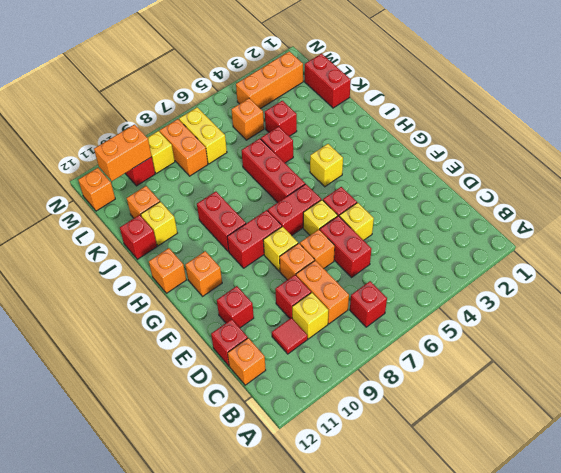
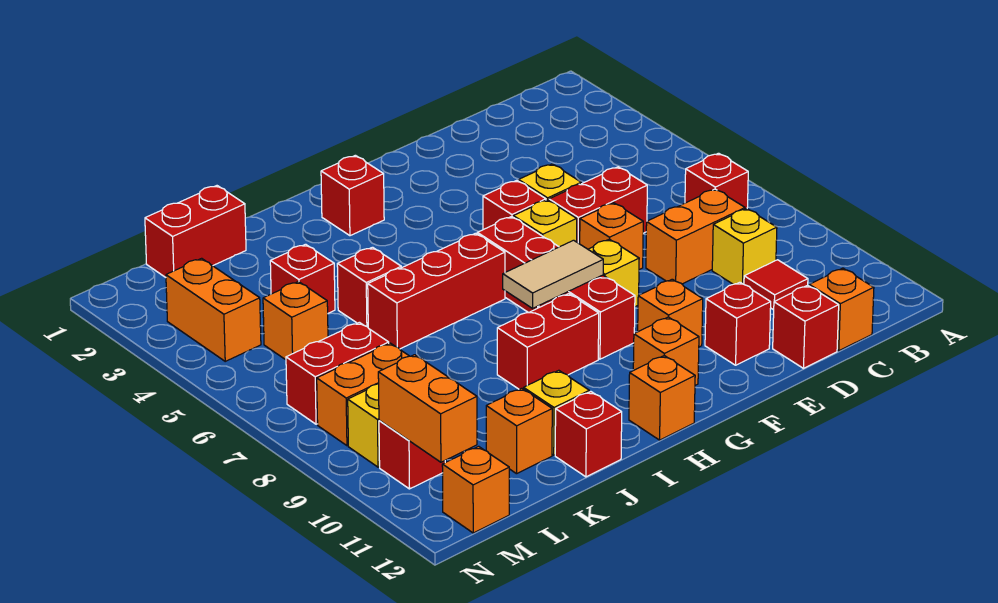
red 1x1 brick [275,275,311,318] -> red 1x1 brick moved to [321,155,384,236]
orange 1x1 brick [280,243,315,280] -> orange 1x1 brick moved to [638,279,703,347]
none -> tan 1x2 tile [503,240,603,308]
yellow 1x1 brick [310,144,343,187] -> none
yellow 1x2 brick [179,107,227,164] -> red 1x2 brick [286,322,389,424]
orange 1x3 brick [236,51,303,109] -> orange 1x2 brick [166,258,261,361]

